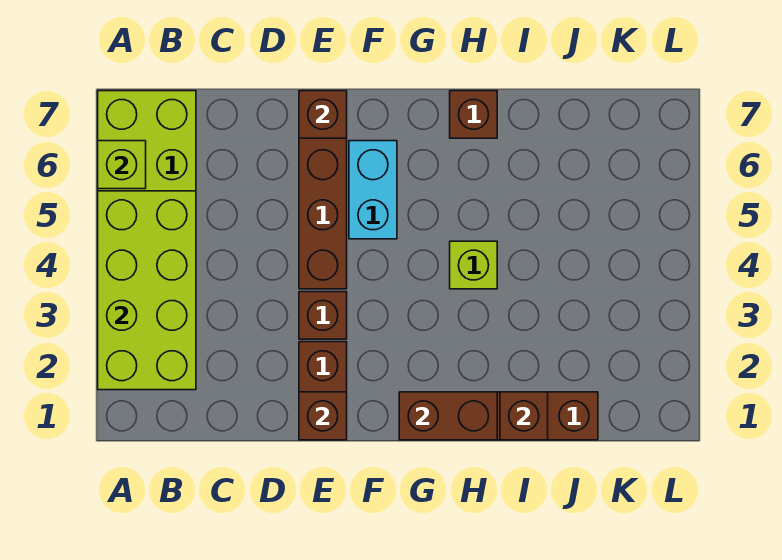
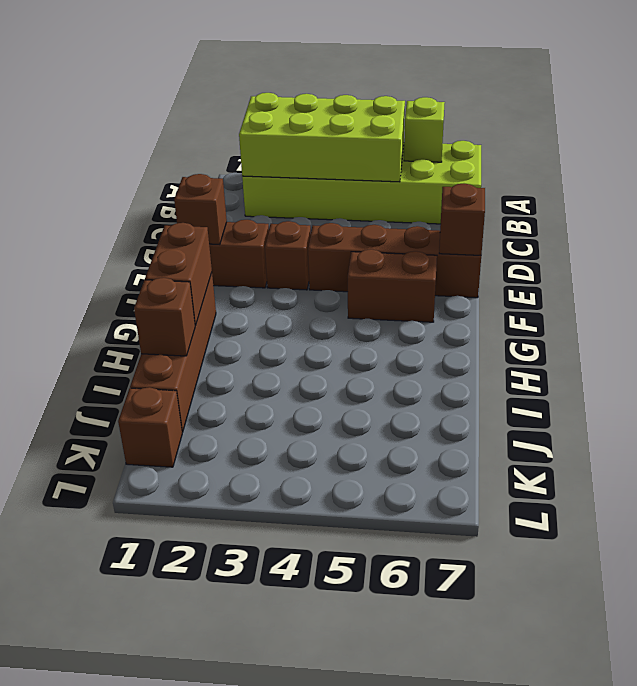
cyan 1x2 brick [349,141,397,239] -> brown 1x2 brick [348,249,437,322]
lime 1x1 brick [450,241,497,289] -> none
brown 1x1 brick [450,91,497,138] -> brown 1x1 brick moved to [118,387,182,467]

